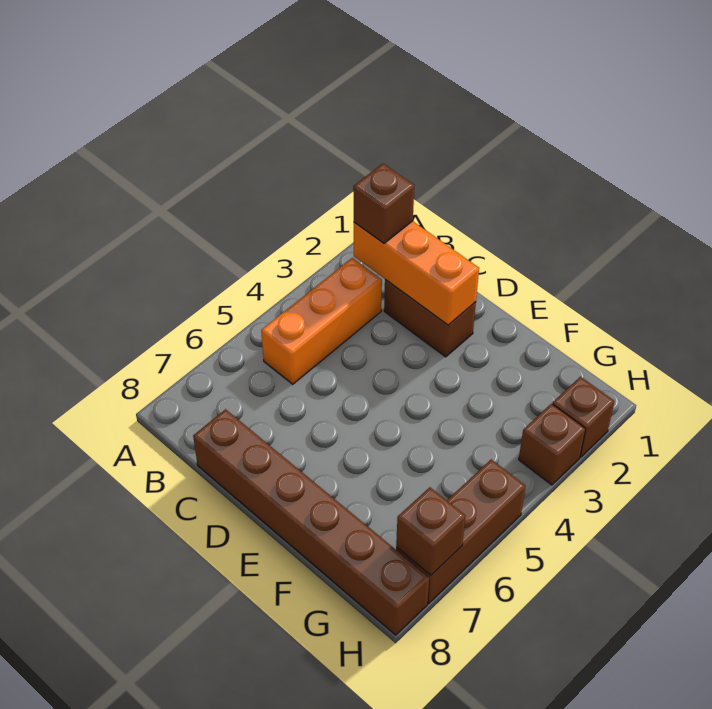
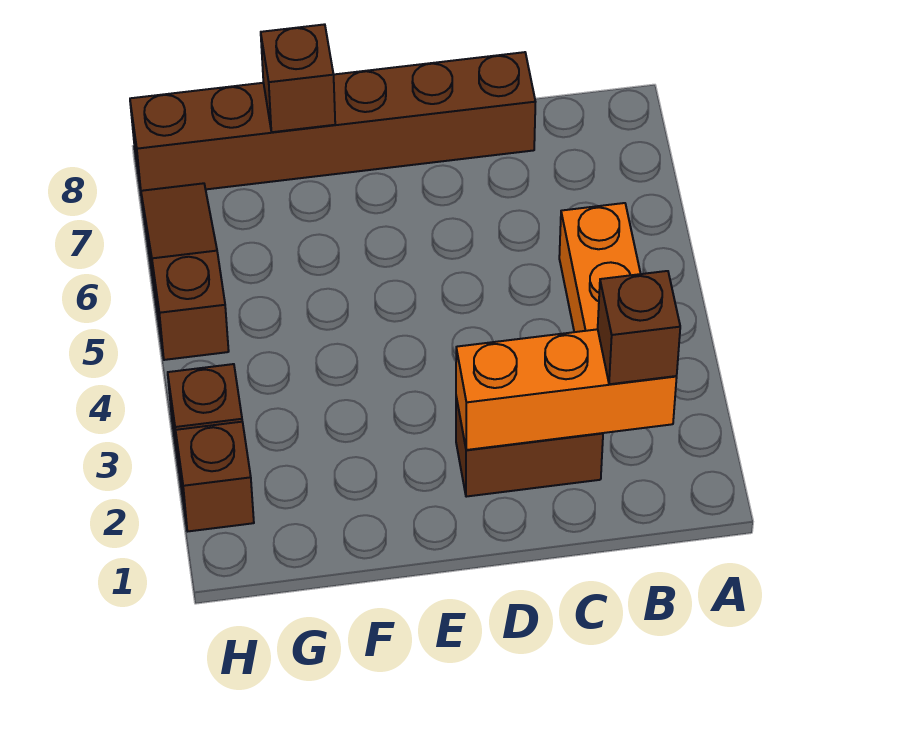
brown 1x3 brick [396,459,526,603] -> brown 1x3 slope [141,183,229,360]
brown 1x1 brick [396,487,465,575] -> brown 1x1 brick moved to [261,24,335,132]

